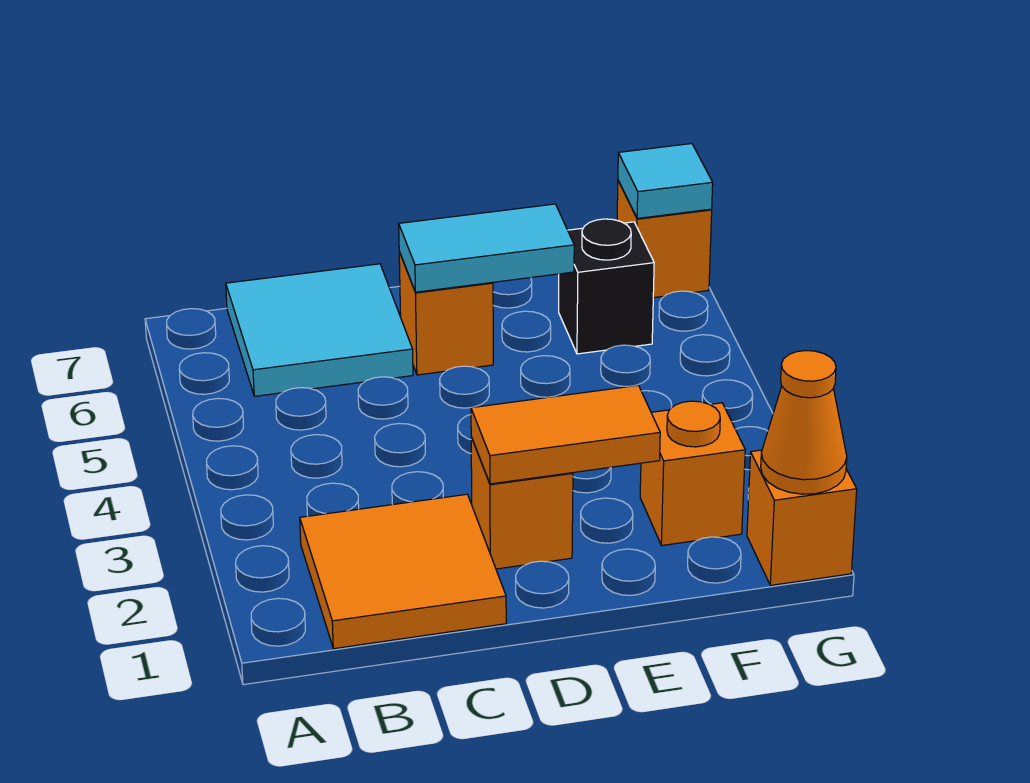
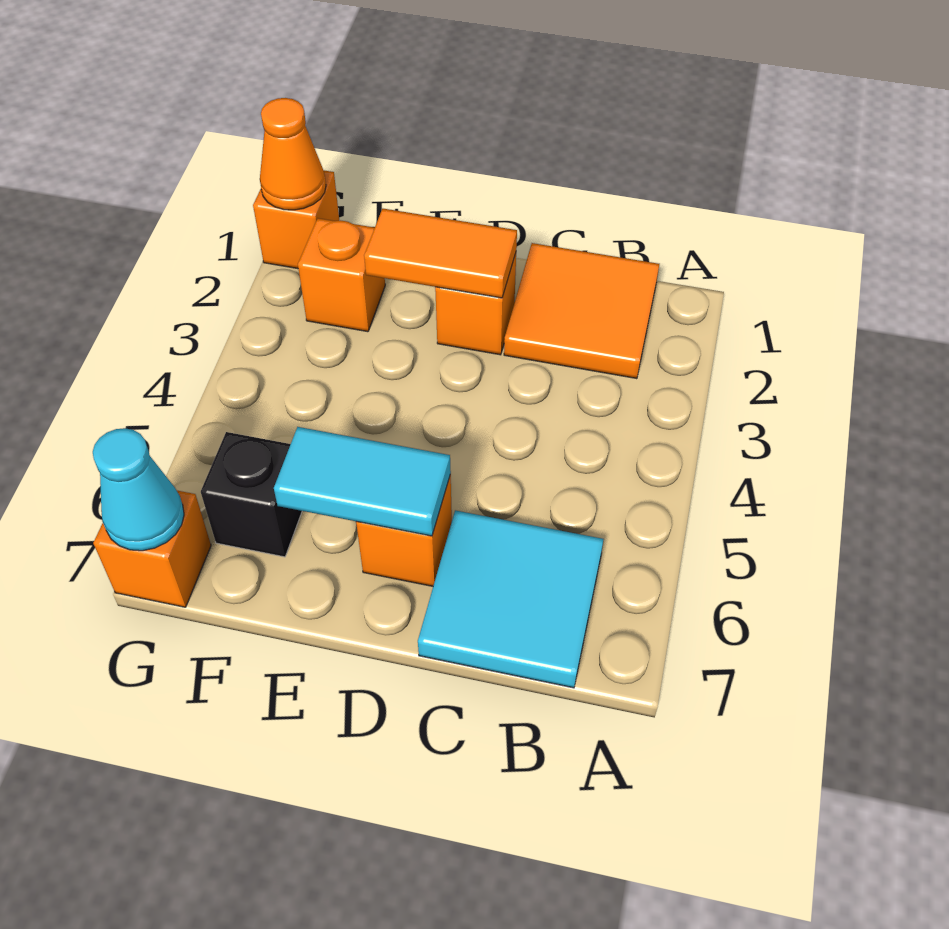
cyan 1x1 tile [618,144,713,218] -> cyan 1x1 cone [93,428,184,551]

